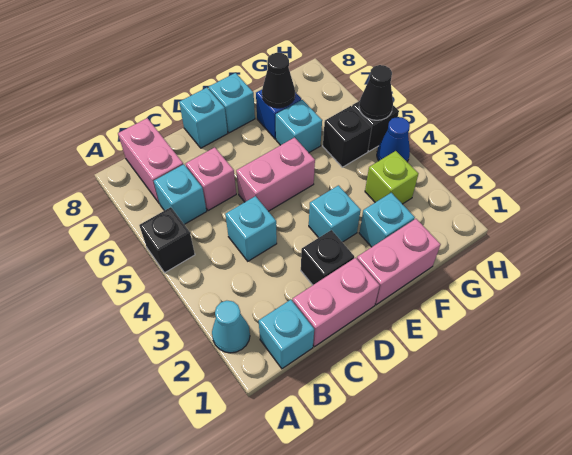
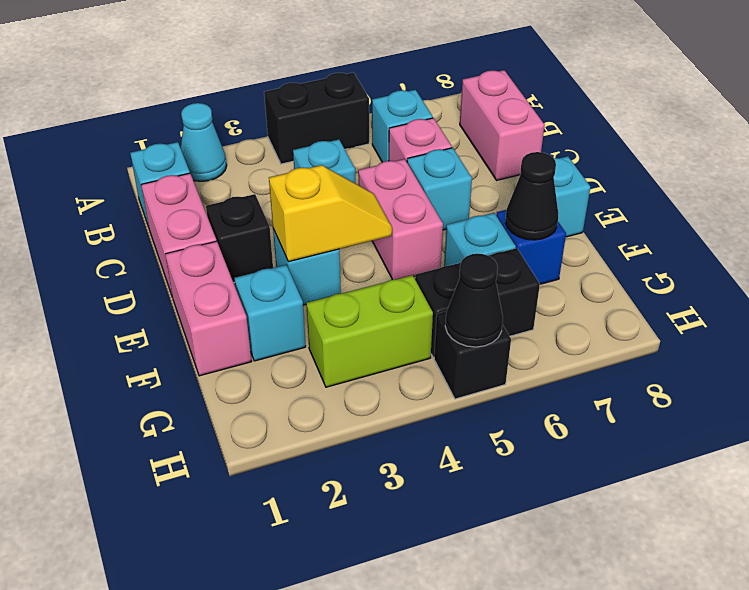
black 1x1 brick [139,207,195,273] -> black 1x2 brick [264,72,369,164]
pink 1x2 brick [118,118,183,204] -> pink 1x2 brick turned to [460,70,545,180]
cyan 1x1 brick [179,88,228,148] -> cyan 1x1 brick moved to [407,148,472,230]
none -> yellow 1x2 slope [269,165,392,262]
lime 1x1 brick [365,151,419,204] -> lime 1x2 brick [306,275,433,387]
black 1x1 brick [323,106,372,167] -> black 1x2 brick [415,248,540,358]
blue 1x1 cone [377,117,410,162] -> none

